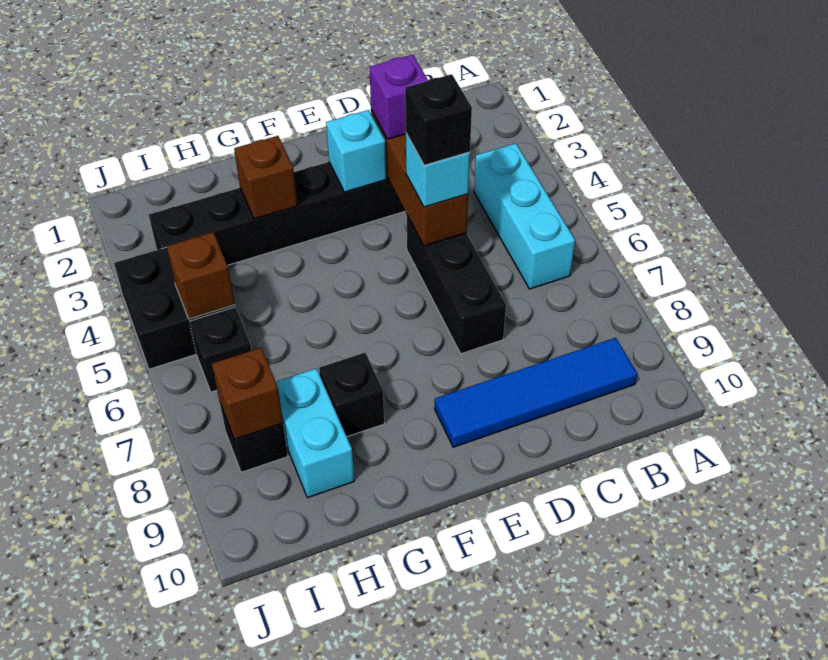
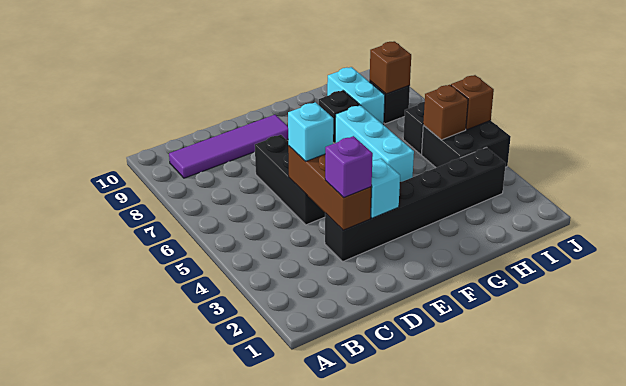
cyan 1x3 brick [474,143,575,289] -> cyan 1x3 brick moved to [335,105,414,182]
blue 1x4 tile [435,338,637,447] -> purple 1x4 tile [169,115,288,178]
black 1x1 brick [405,74,472,165] -> none
brown 1x1 brick [234,136,297,219] -> brown 1x1 brick moved to [451,75,494,130]

